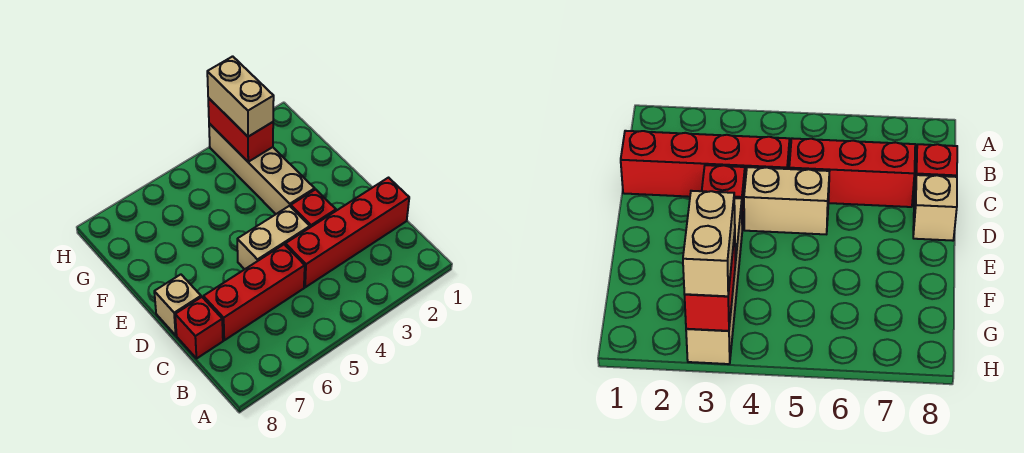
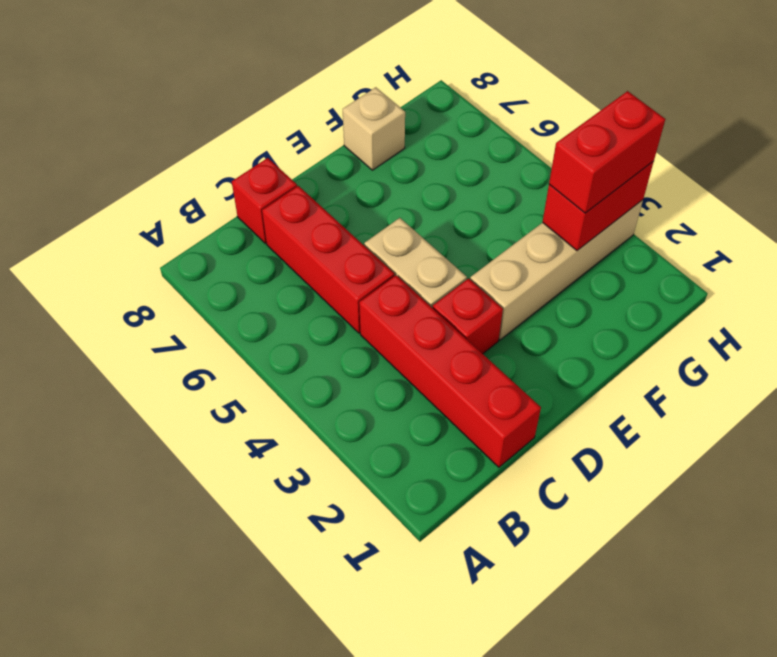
tan 1x1 brick [154,274,201,335] -> tan 1x1 brick moved to [343,87,405,170]
tan 1x2 brick [207,56,274,137] -> red 1x2 brick [549,91,665,213]

